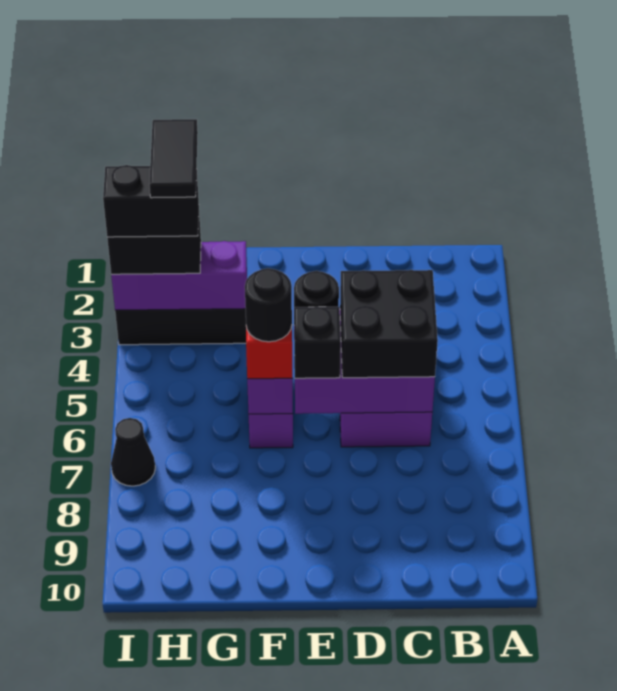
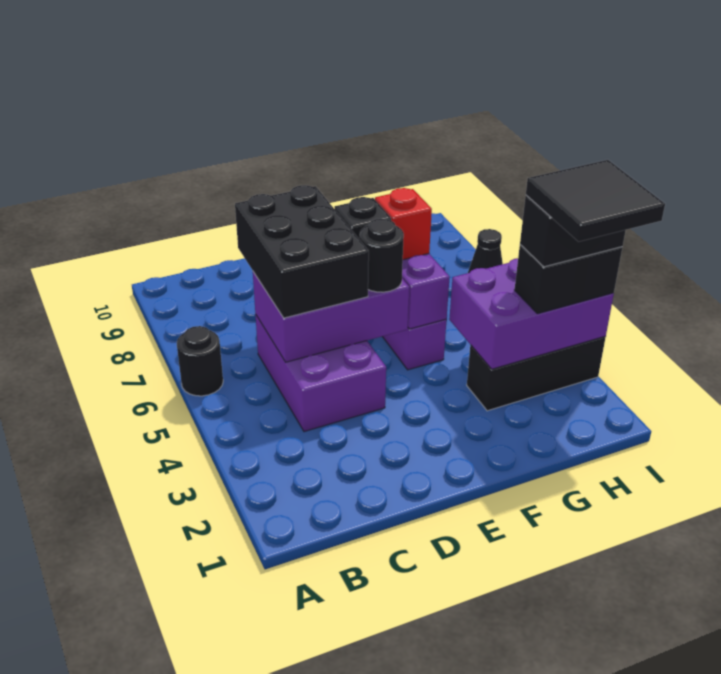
black 2x2 brick [340,270,438,378] -> black 2x3 brick [235,185,369,318]
black 1x1 round brick [245,268,292,342] -> black 1x1 round brick moved to [177,326,223,396]
purple 1x3 brick [111,241,247,310] -> purple 2x3 brick [449,258,614,369]
black 1x2 tile [149,119,198,198] -> black 2x2 tile [526,160,665,242]

